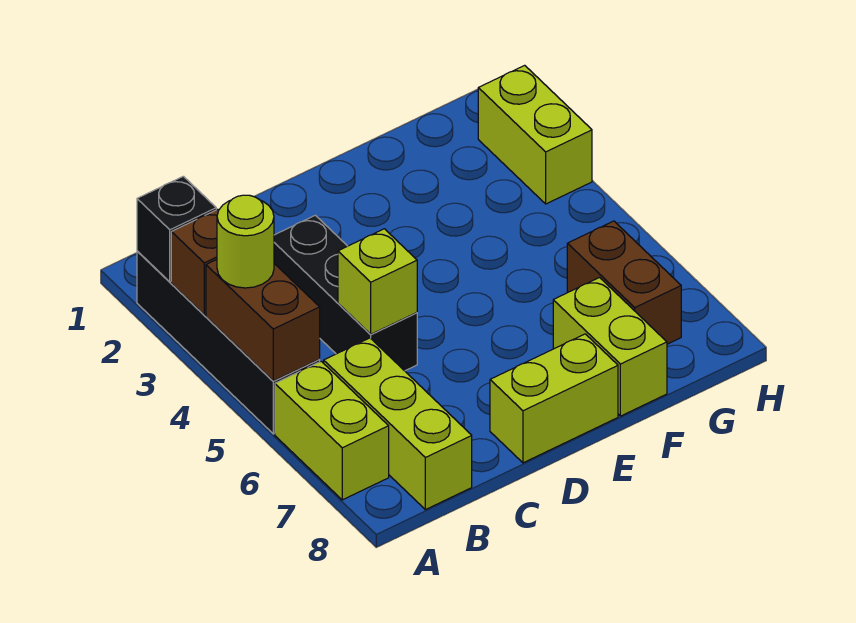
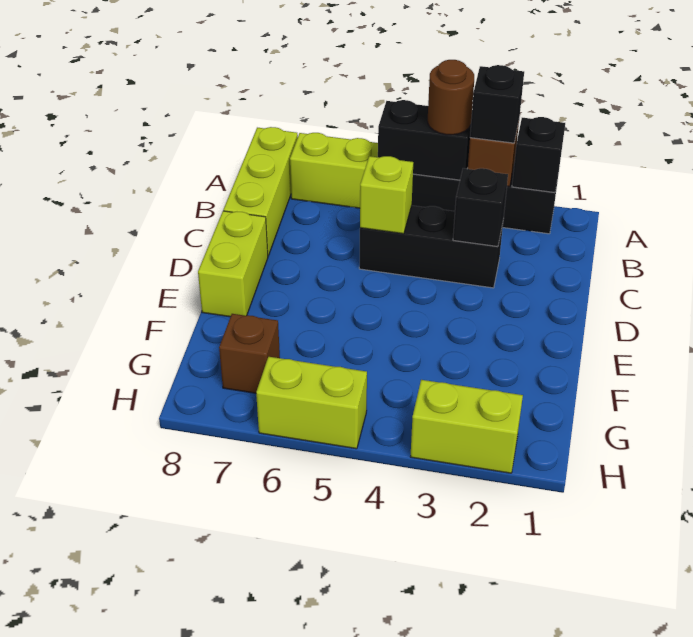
none -> black 1x1 brick [470,65,524,143]
brown 1x2 brick [206,260,320,381] -> black 1x2 brick [378,100,471,180]
lime 1x1 round brick [217,195,274,288] -> brown 1x1 round brick [428,60,474,135]
lime 1x3 brick [324,338,472,510] -> lime 1x3 brick turned to [223,127,298,256]
none -> black 1x1 brick [453,168,508,247]
lime 1x2 brick [553,278,667,416] -> lime 1x2 brick moved to [256,357,367,449]
brown 1x2 brick [567,221,681,344] -> brown 1x1 brick [219,314,280,393]

